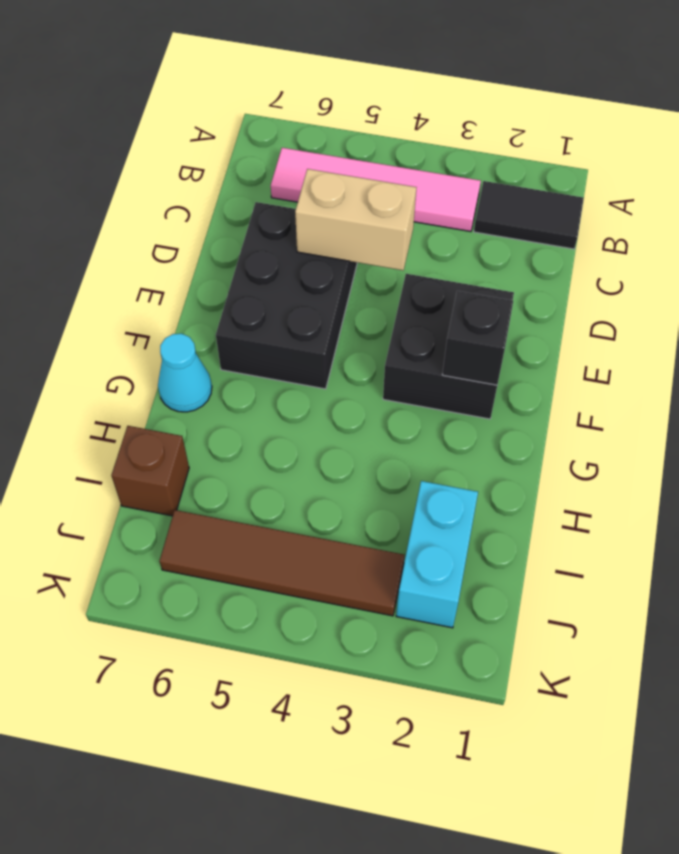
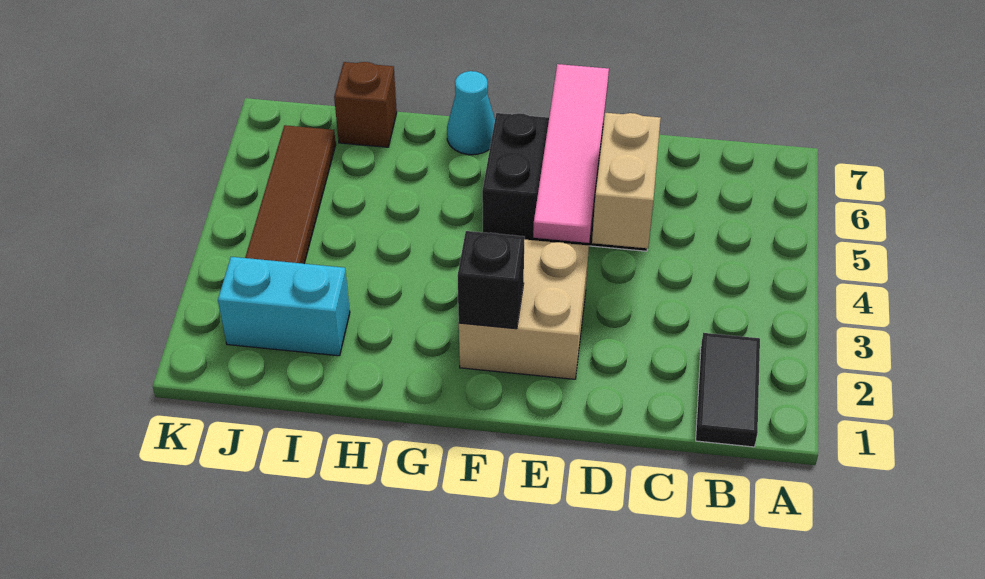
pink 1x4 tile [271,148,481,232] -> pink 1x4 tile moved to [533,64,609,243]
black 2x2 brick [383,274,514,419] -> tan 2x2 brick [459,240,589,379]

